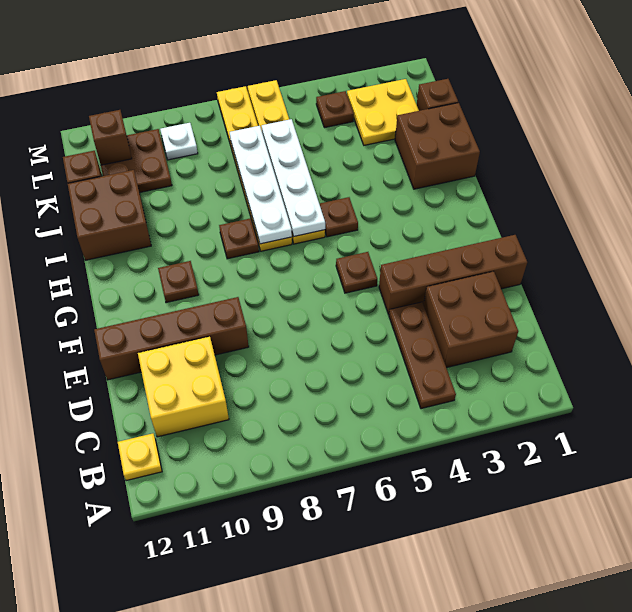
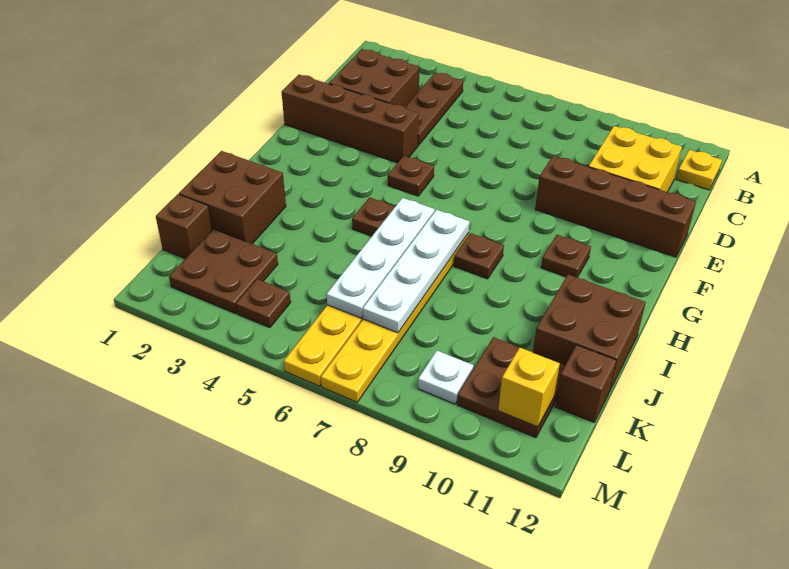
yellow 2x2 plate [347,79,419,145] -> brown 2x2 plate [169,229,278,313]
brown 1x1 brick [89,110,132,165] -> yellow 1x1 brick [498,348,560,427]

